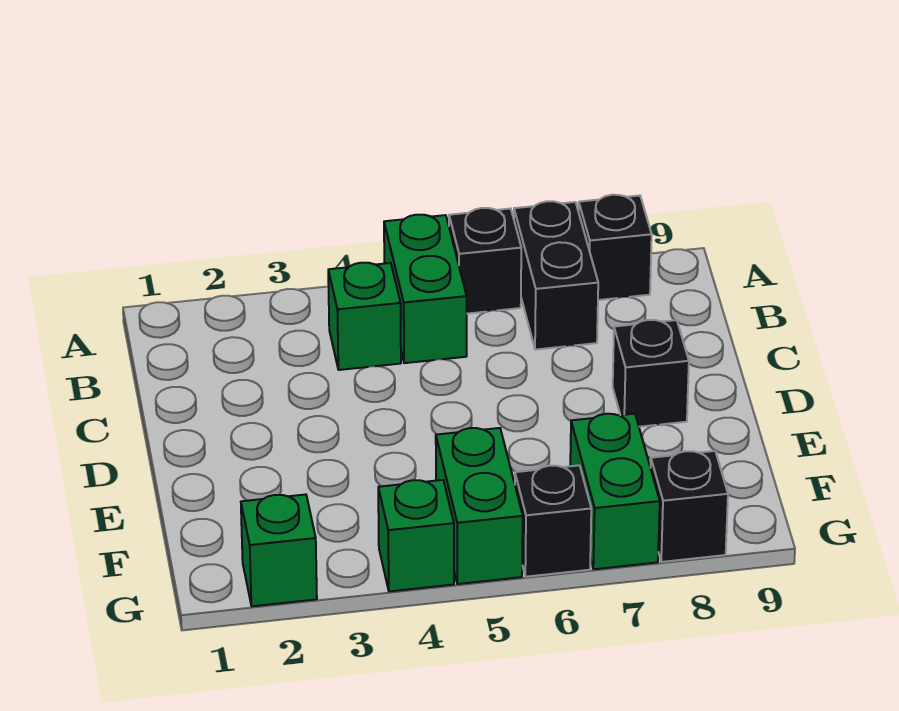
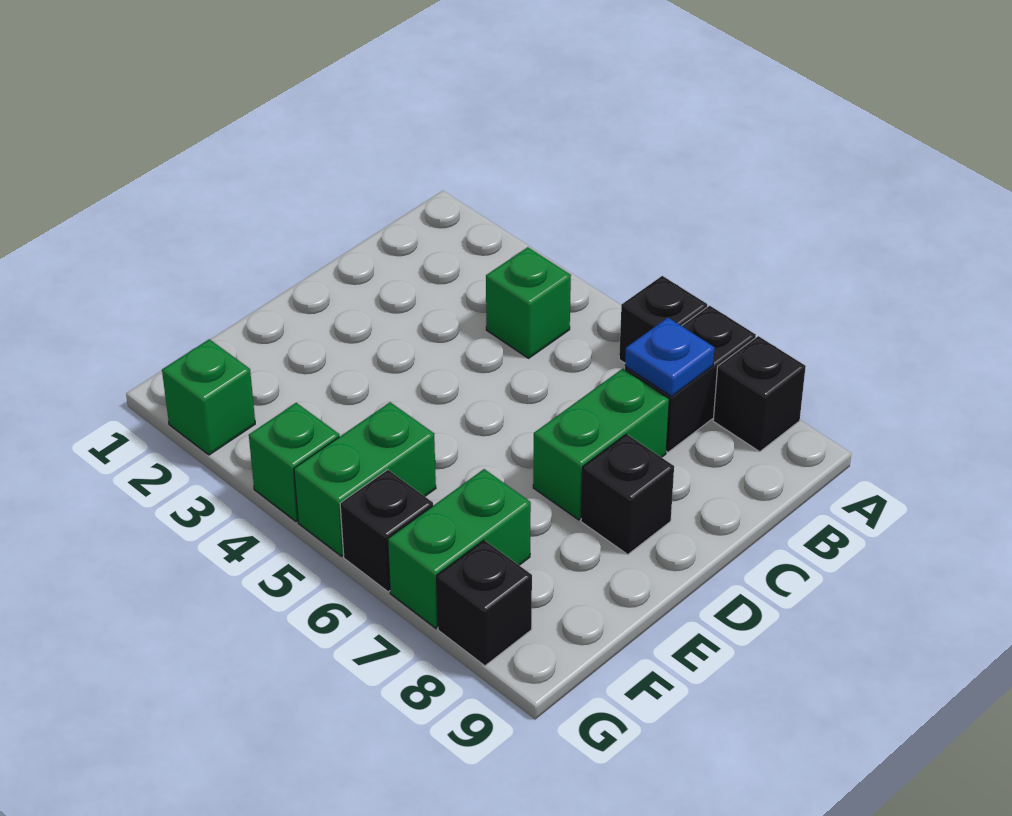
green 1x2 brick [384,215,467,363] -> green 1x2 brick moved to [533,369,669,520]
none -> blue 1x1 plate [625,318,715,396]

